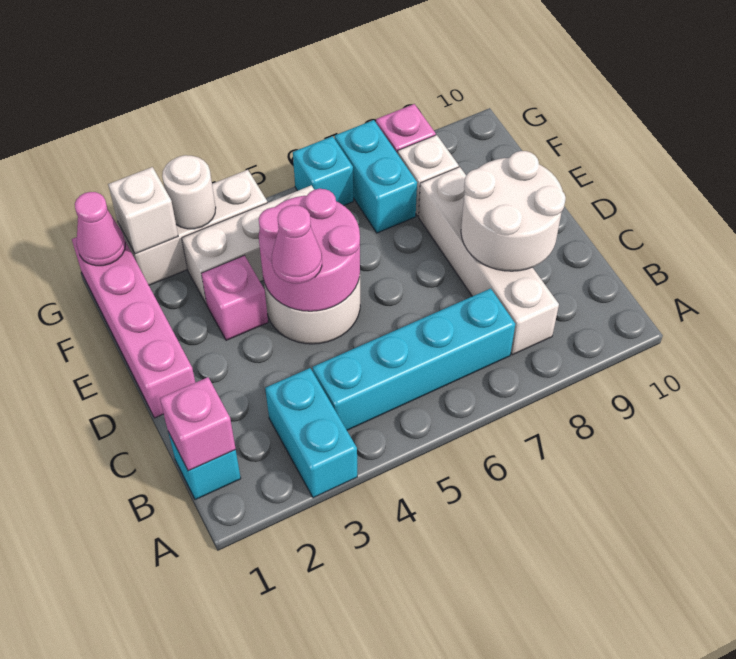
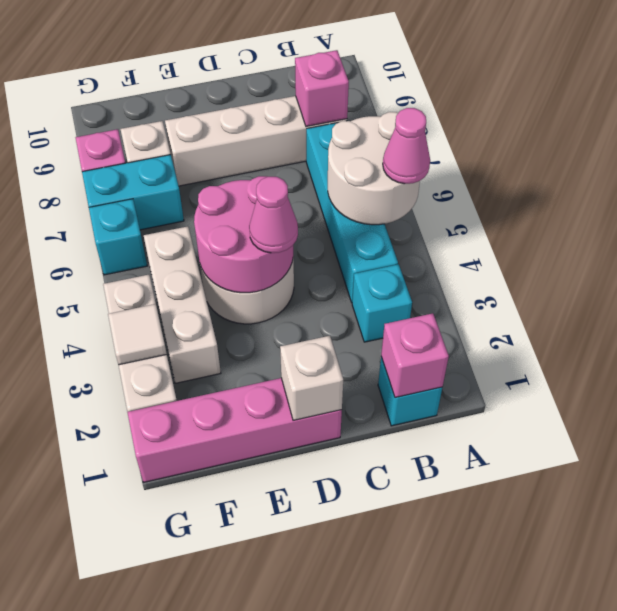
cyan 1x2 brick [265,368,357,498] -> cyan 1x1 brick [352,264,412,342]
white 2x2 round brick [461,151,566,271] -> white 2x2 round brick moved to [328,112,420,225]
pink 1x1 brick [201,256,268,340] -> pink 1x1 brick moved to [295,50,349,127]
pink 1x1 cone [75,192,125,266] -> pink 1x1 cone moved to [383,108,430,184]
white 1x1 brick [108,167,178,254] -> white 1x1 brick moved to [280,336,343,421]
white 1x1 round brick [162,155,216,229] -> white 1x1 tile [108,304,167,365]

